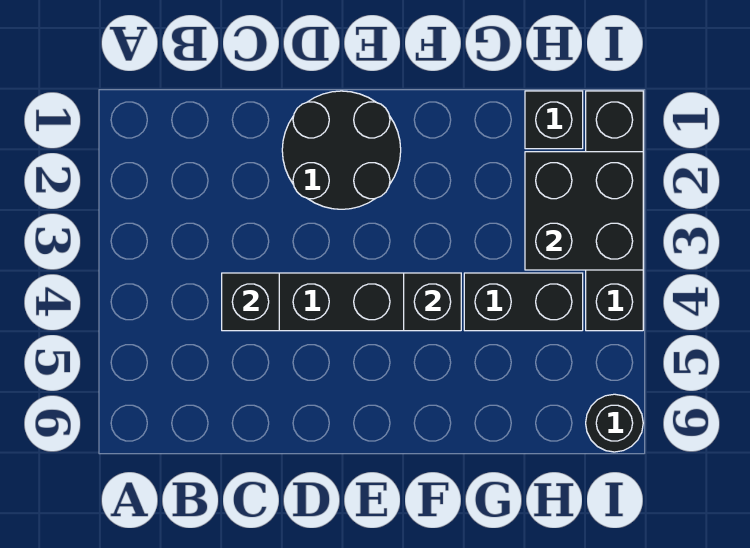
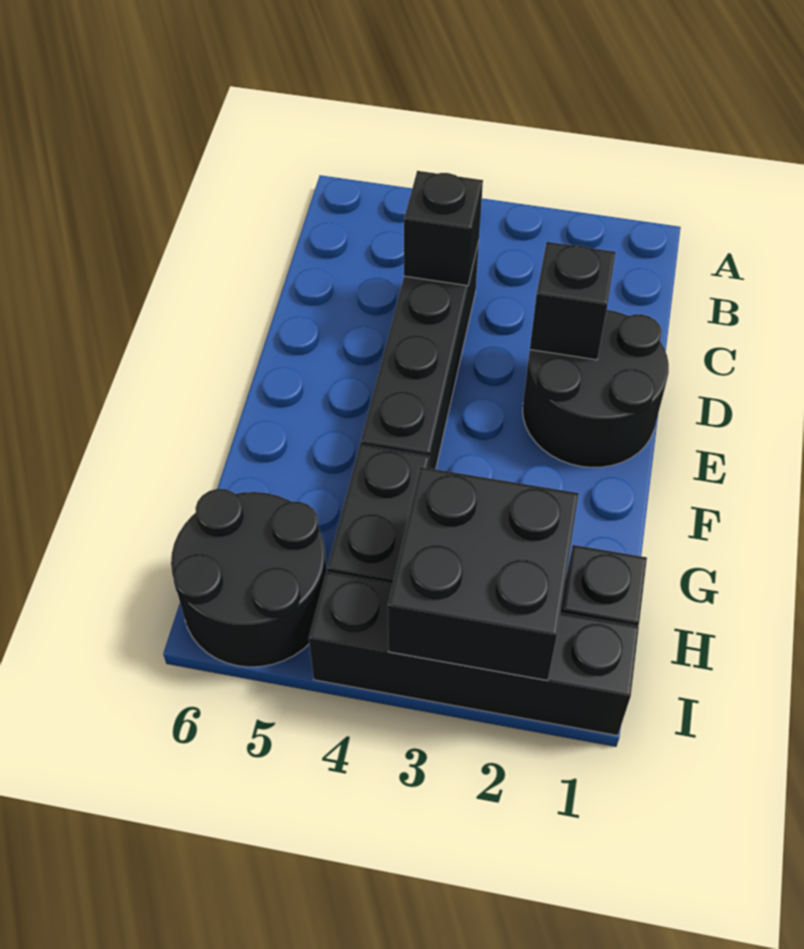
black 1x1 brick [404,273,461,331] -> black 1x1 brick moved to [530,242,616,360]
black 1x1 round brick [586,394,643,452] -> black 2x2 round brick [171,489,327,667]

